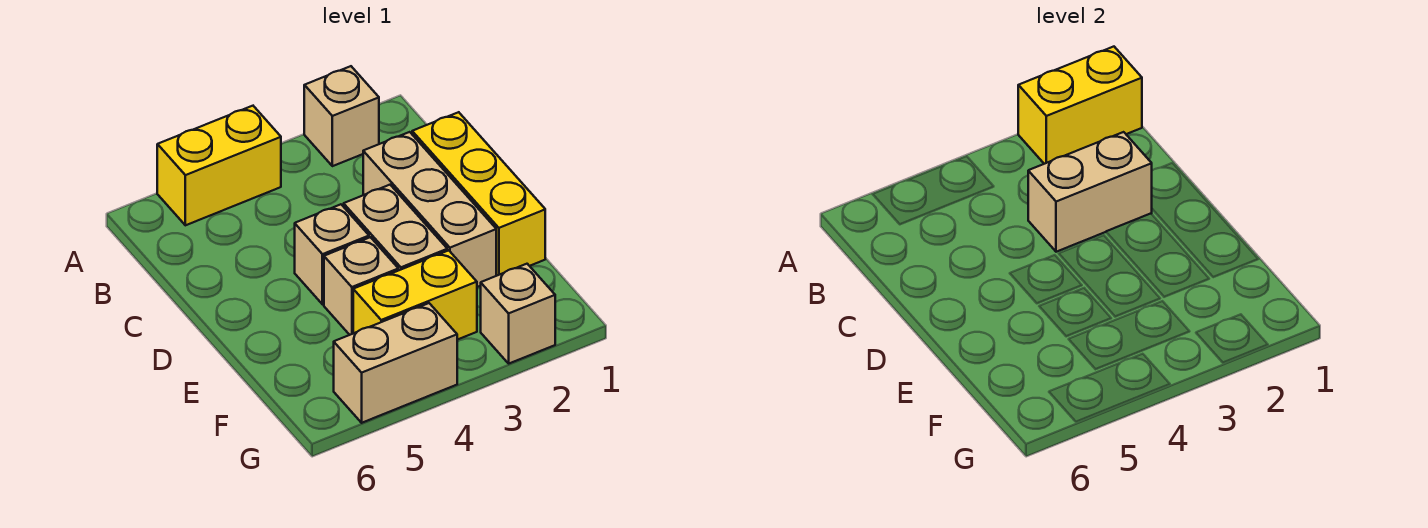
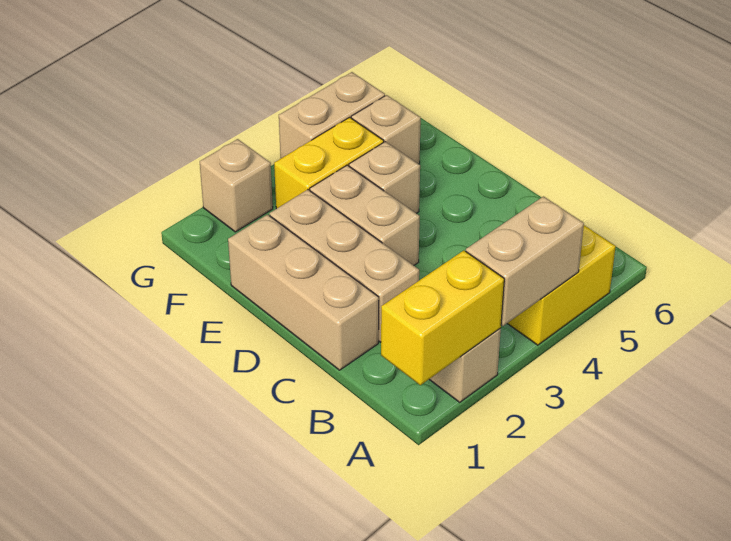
yellow 1x3 brick [412,112,545,276] -> tan 1x3 brick [228,215,379,370]
tan 1x2 brick [1028,132,1152,252] -> tan 1x2 brick moved to [466,197,584,326]
tan 1x1 brick [295,204,369,304] -> tan 1x1 brick moved to [351,95,421,164]

